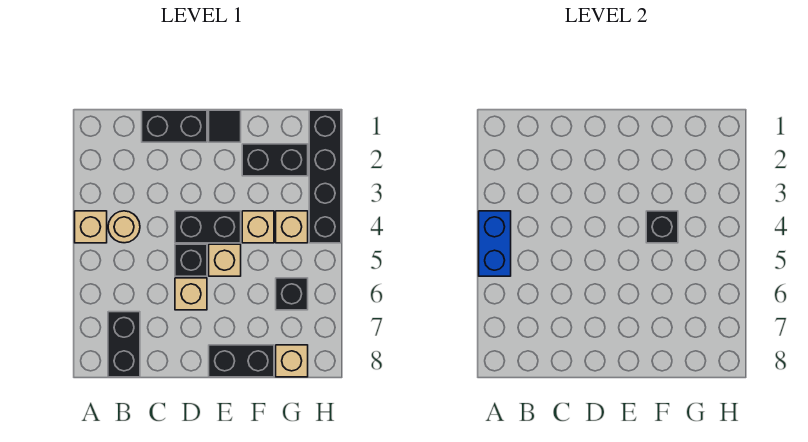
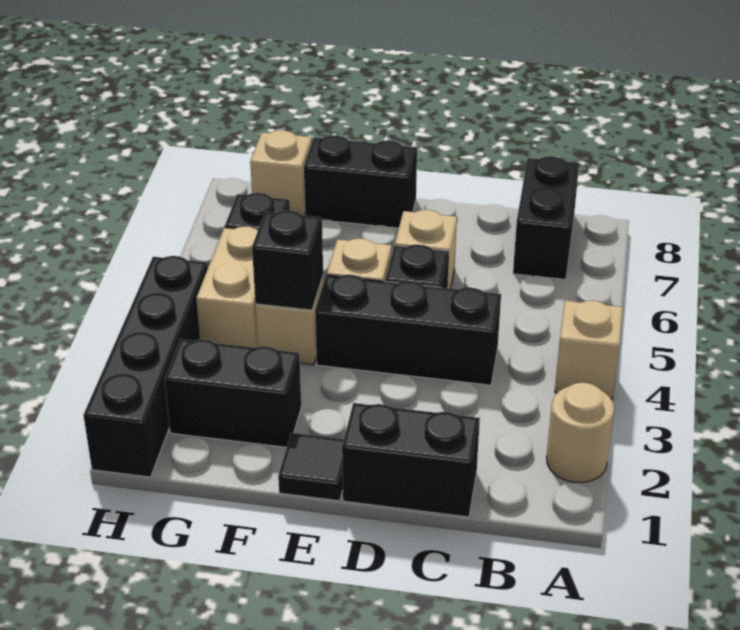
blue 1x2 brick [479,211,511,276] -> none
tan 1x1 round brick [108,211,140,243] -> tan 1x1 round brick moved to [547,383,614,482]
black 1x2 brick [175,211,241,243] -> black 1x3 brick [315,275,501,385]
tan 1x1 brick [276,211,308,243] -> tan 1x2 brick [196,227,258,348]

